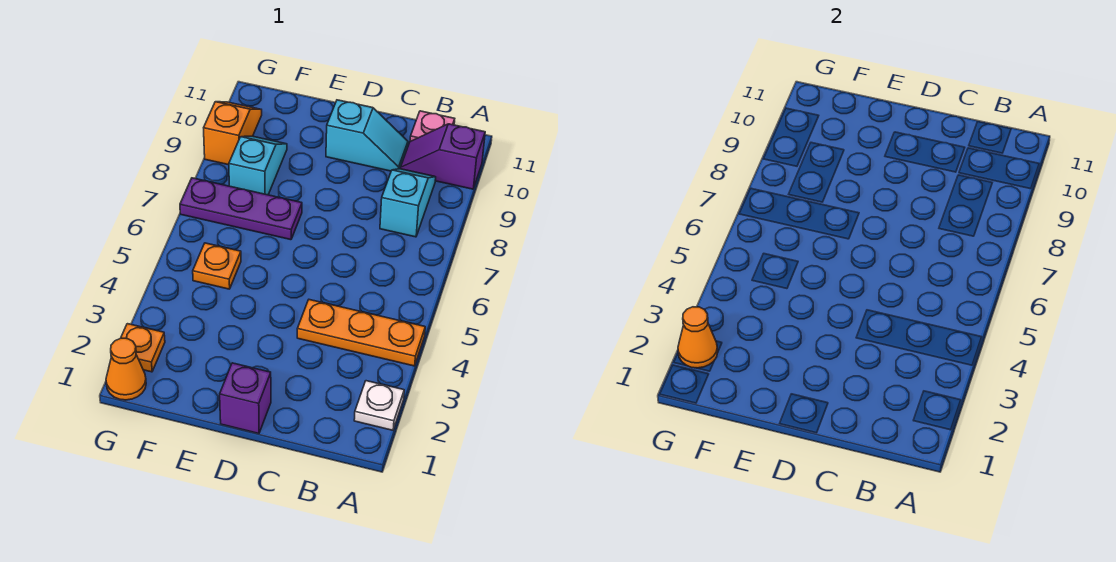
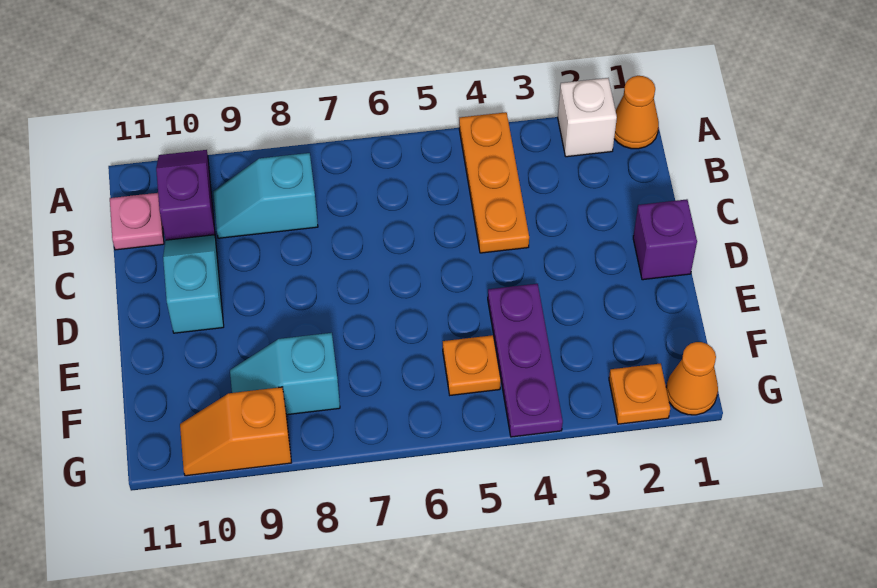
white 1x1 plate [354,381,404,430] -> white 1x1 brick [558,78,617,157]
purple 1x2 slope [400,124,485,189] -> purple 1x2 slope turned to [156,150,215,240]
purple 1x3 plate [180,178,302,240] -> purple 1x3 plate moved to [488,284,563,437]
orange 1x1 cone [678,307,718,368] -> orange 1x1 cone moved to [614,76,659,149]

